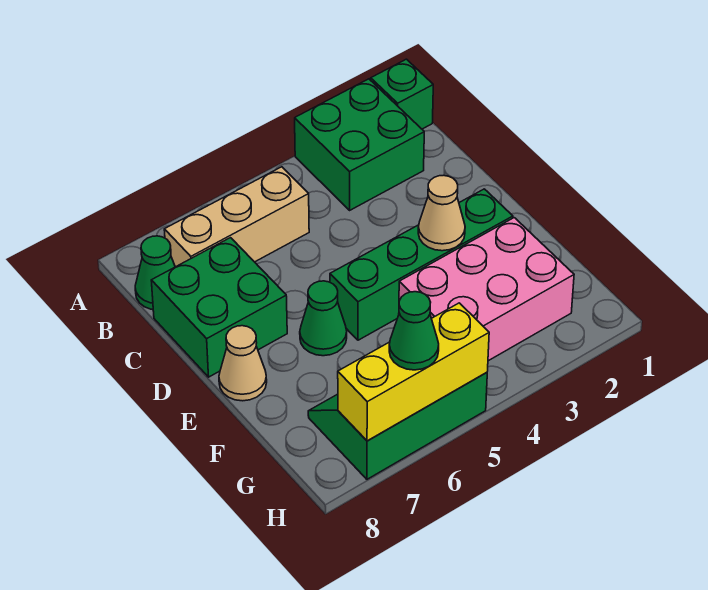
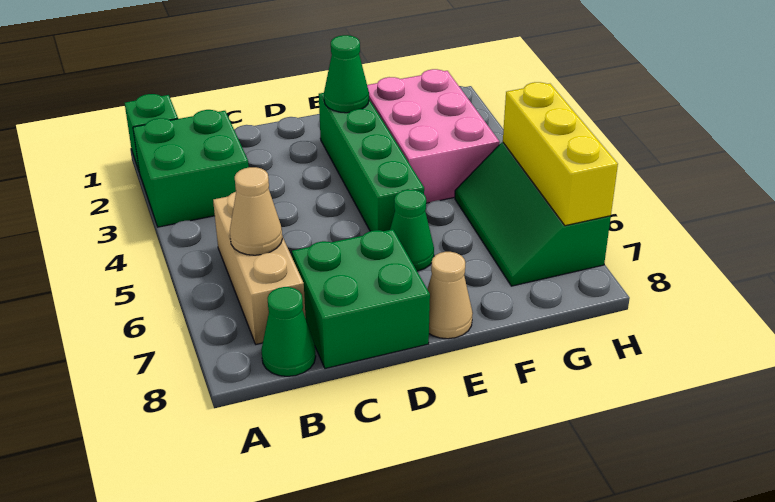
tan 1x1 cone [418,175,465,251] -> tan 1x1 cone moved to [230,167,282,255]
green 1x1 cone [389,292,439,370] -> green 1x1 cone moved to [324,35,369,113]

